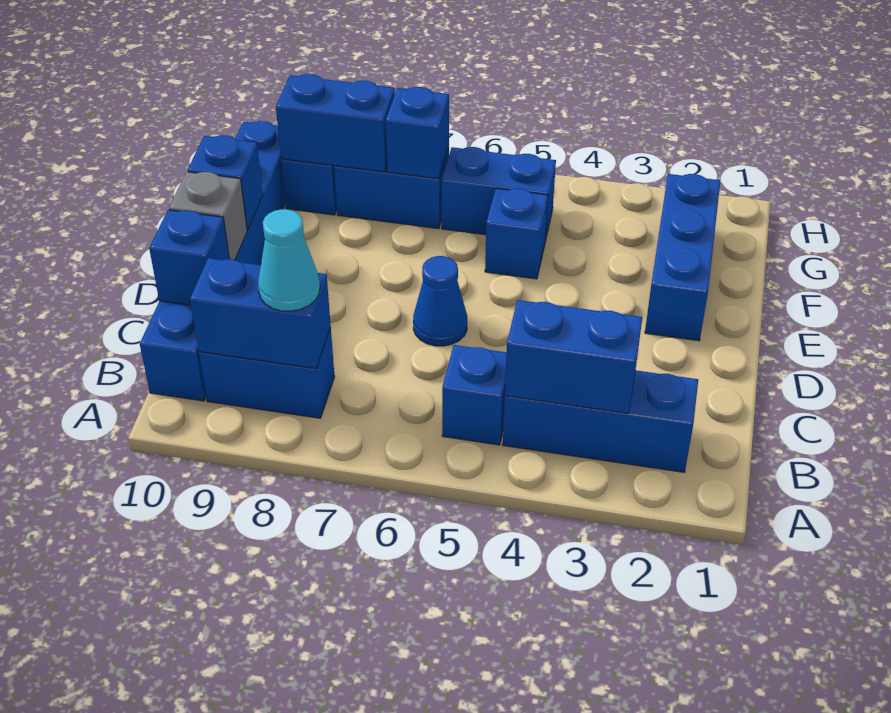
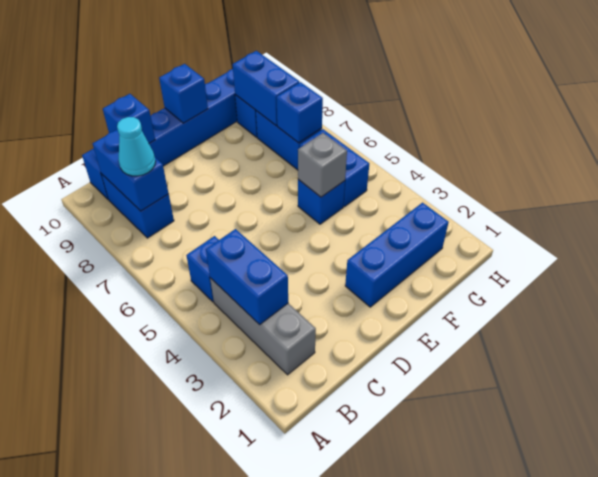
blue 1x3 brick [503,370,698,472] -> grey 1x3 brick [210,278,316,375]
blue 1x1 cone [413,256,467,346] -> none
grey 1x1 brick [169,172,247,260] -> grey 1x1 brick moved to [298,133,347,197]

